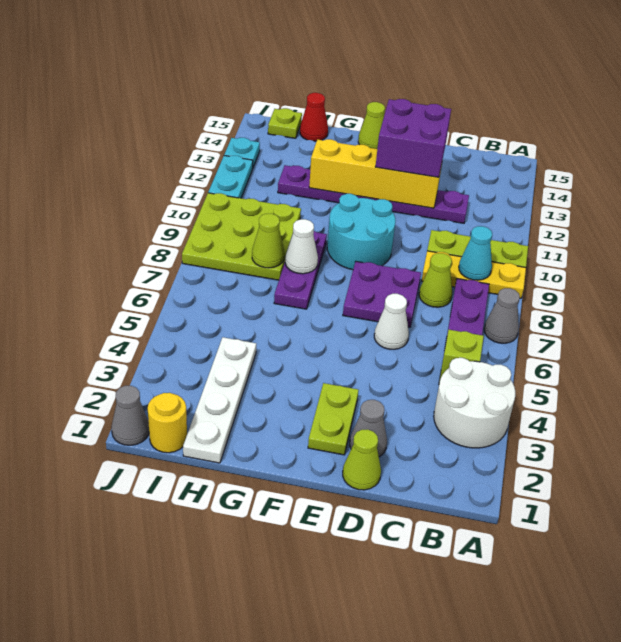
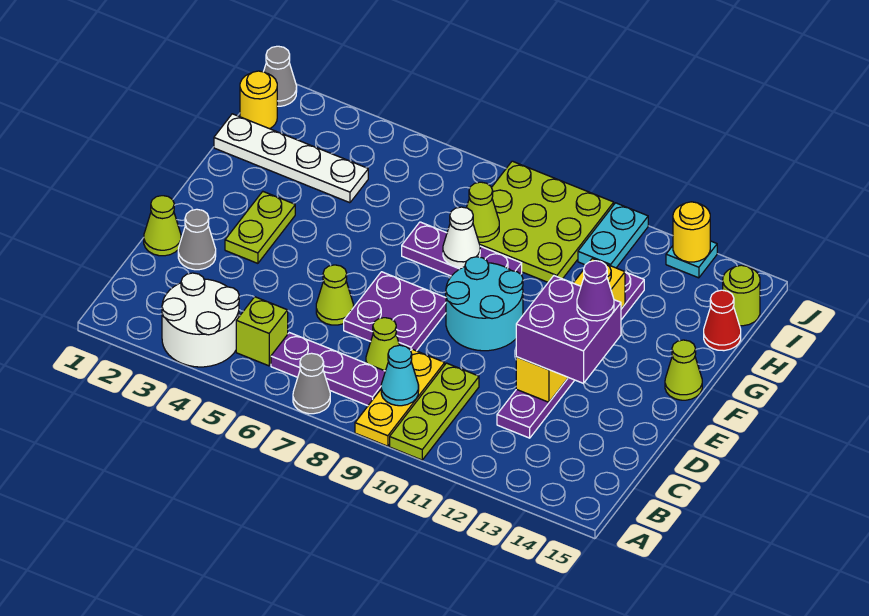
white 1x1 cone [374,294,409,349] -> lime 1x1 cone [316,265,354,325]
lime 1x2 plate [308,383,359,455] -> lime 1x2 plate turned to [225,192,295,263]
none -> purple 1x1 cone [577,261,614,321]
lime 1x1 plate [268,108,302,138] -> lime 1x1 round brick [723,265,760,326]
cyan 1x2 plate [208,156,253,198] -> cyan 1x2 plate turned to [578,203,648,268]
none -> yellow 1x1 round brick [673,202,710,262]

